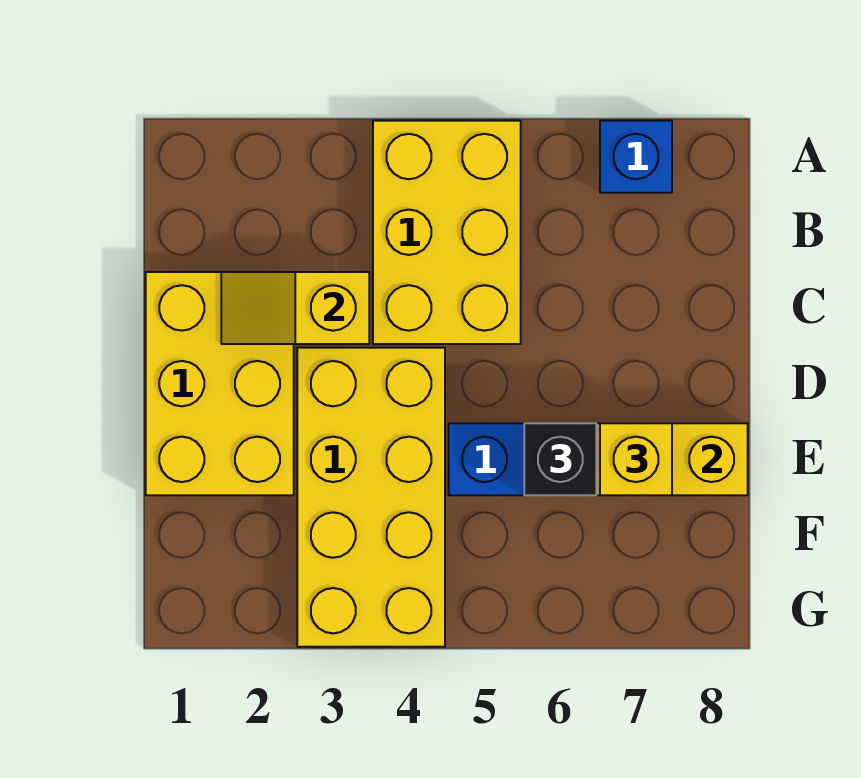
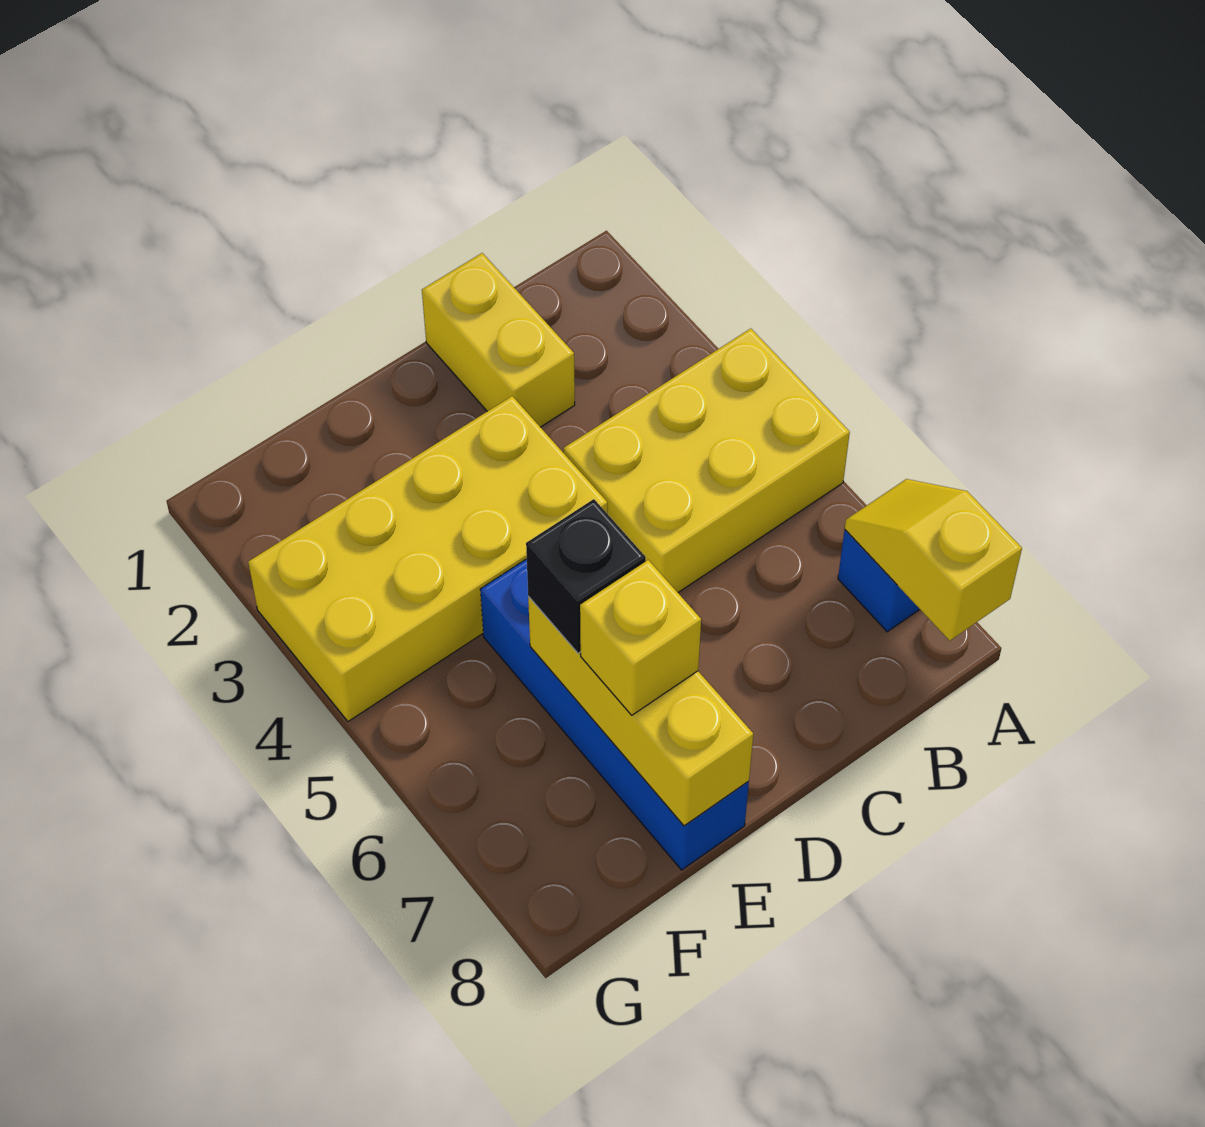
yellow 2x3 brick [146,272,294,495] -> yellow 1x2 brick [422,253,575,427]
yellow 1x2 slope [221,272,369,344] -> yellow 1x2 slope moved to [845,479,1022,641]

